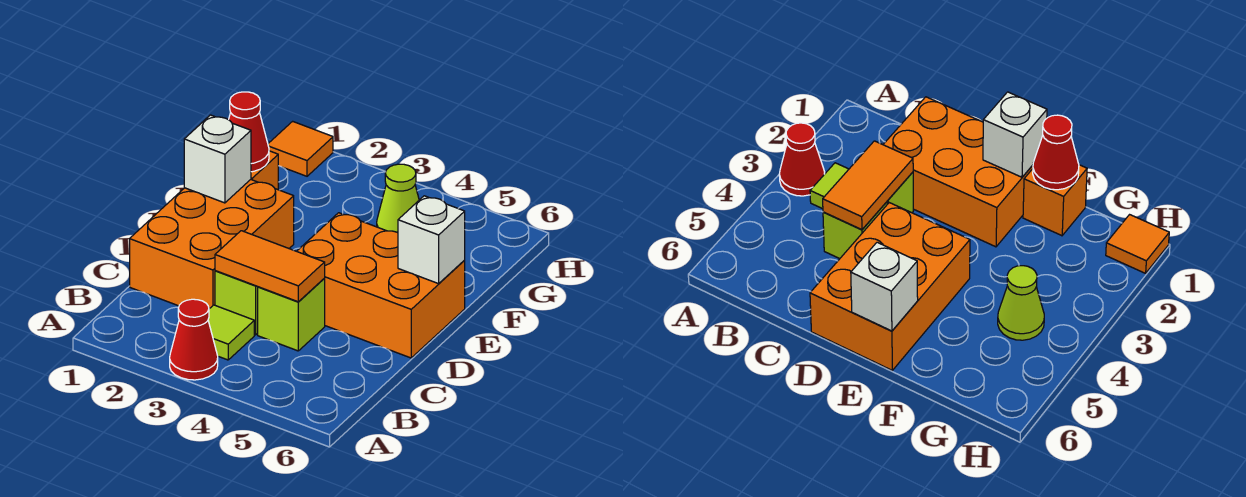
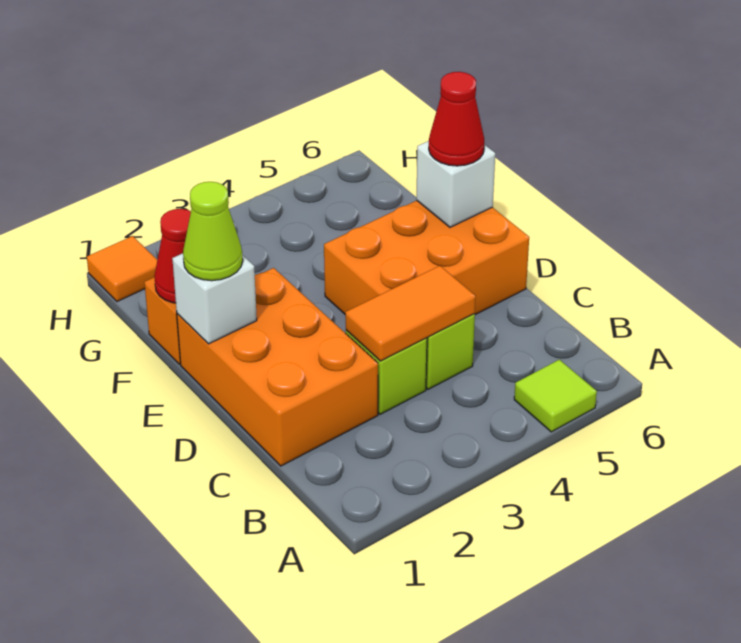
red 1x1 cone [170,299,218,380] -> red 1x1 cone moved to [429,72,484,166]
lime 1x1 tile [208,305,254,360] -> lime 1x1 tile moved to [514,360,597,432]
lime 1x1 cone [377,164,419,233] -> lime 1x1 cone moved to [183,182,243,281]

